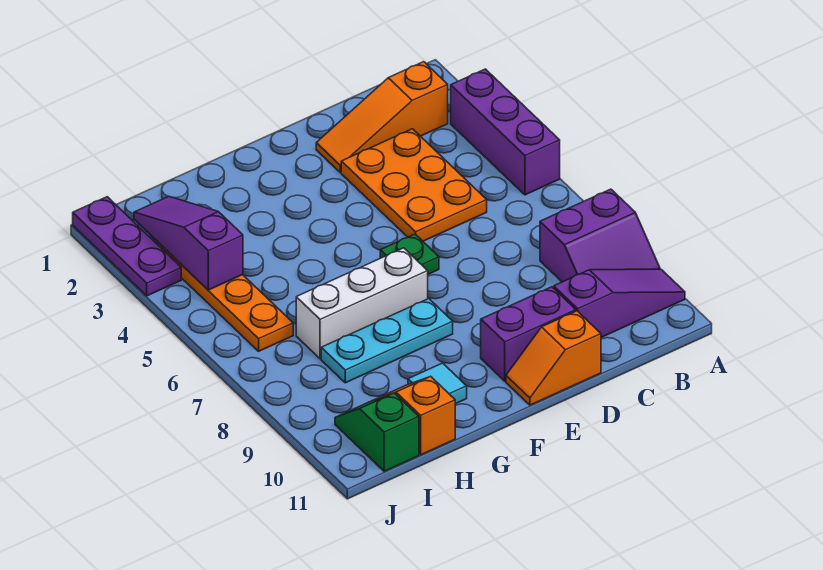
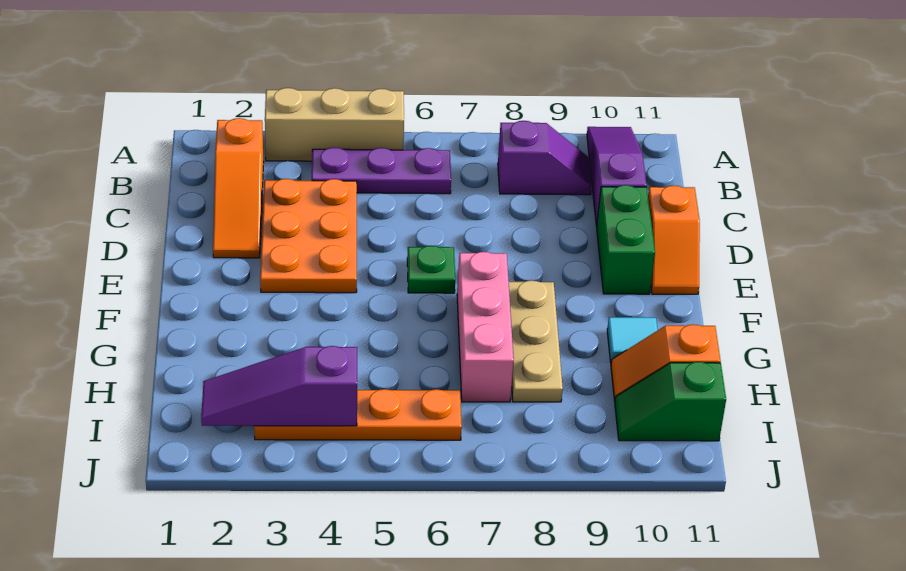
purple 1x3 brick [451,69,560,195] -> tan 1x3 brick [265,88,404,161]
purple 2x2 slope [540,189,660,282] -> purple 1x2 slope [498,121,592,195]
orange 2x3 plate [341,129,487,241] -> orange 2x3 plate turned to [260,179,357,293]
purple 1x2 brick [481,287,576,381] -> green 1x2 brick [597,185,655,294]
white 1x3 brick [296,248,428,359] -> pink 1x3 brick [457,252,514,402]
cyan 1x3 plate [321,299,453,383] -> tan 1x3 plate [509,280,563,402]
purple 1x3 plate [73,197,181,296] -> purple 1x3 plate moved to [312,147,451,194]

